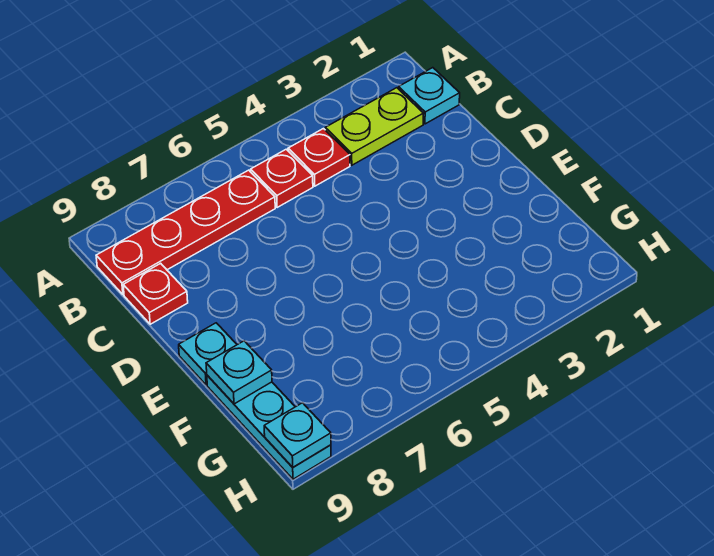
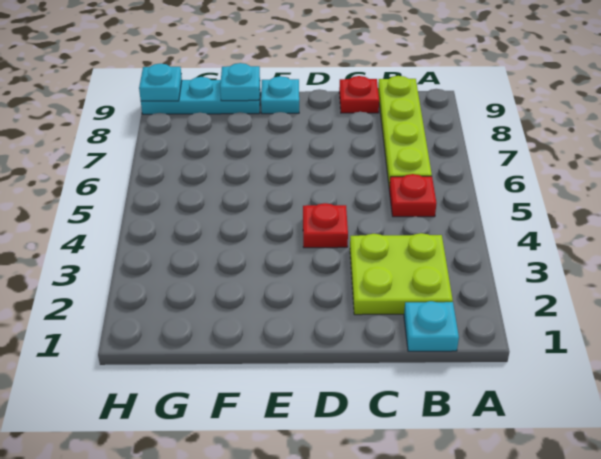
lime 1x2 plate [325,88,424,165] -> lime 2x2 plate [350,233,453,315]
red 1x1 plate [288,129,350,186] -> red 1x1 plate moved to [303,203,348,248]
red 1x4 plate [96,170,275,295] -> lime 1x4 plate [378,76,432,187]

